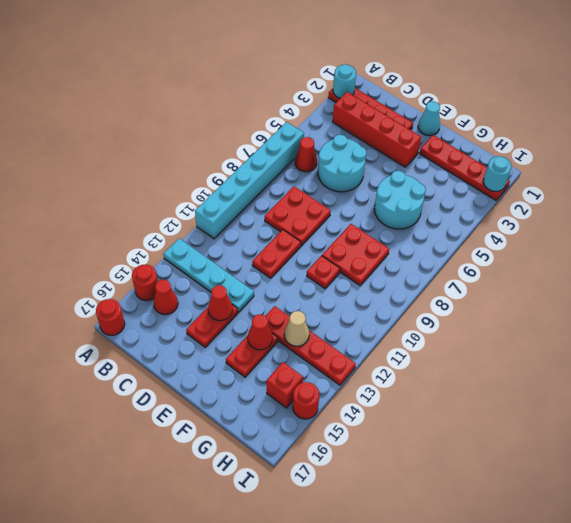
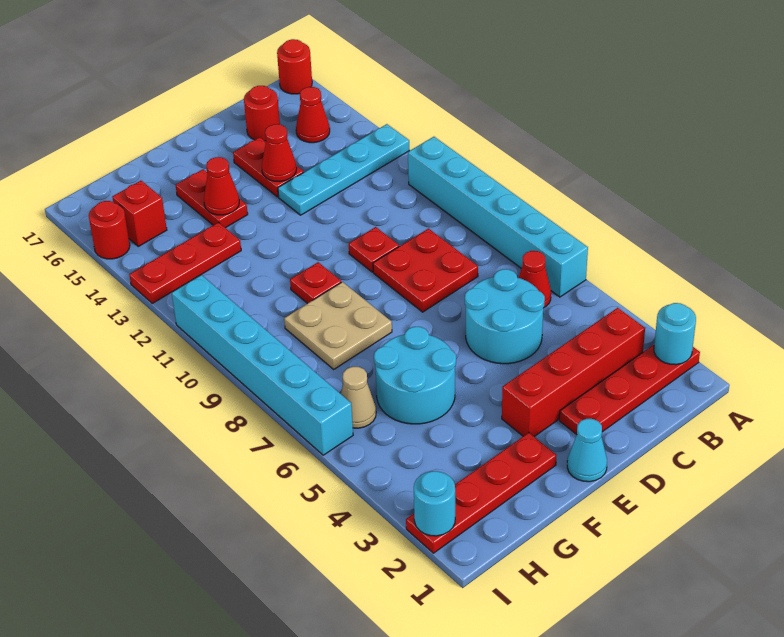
red 1x1 round brick [132,265,158,301] -> red 1x1 round brick moved to [244,86,280,141]
red 1x2 plate [252,230,301,278] -> red 1x1 plate [349,227,399,272]
red 2x2 plate [322,224,389,285] -> tan 2x2 plate [284,282,392,369]
red 1x4 plate [266,306,356,385] -> red 1x3 plate [129,222,241,303]
tan 1x1 cone [284,311,309,346] -> tan 1x1 cone moved to [341,367,376,428]
none -> cyan 1x6 brick [172,275,353,455]

